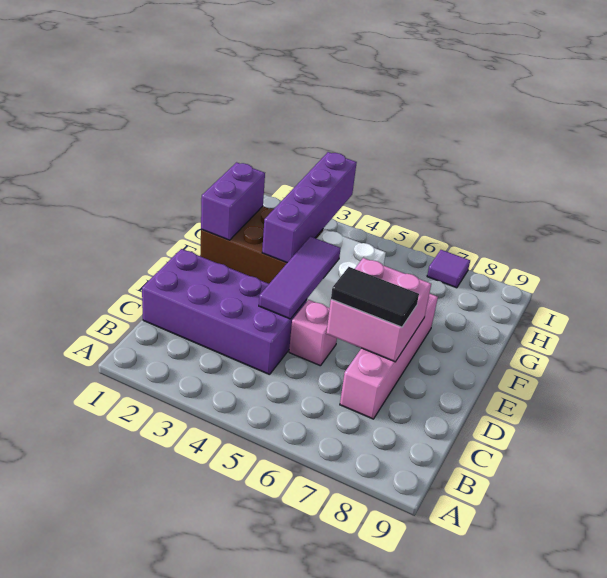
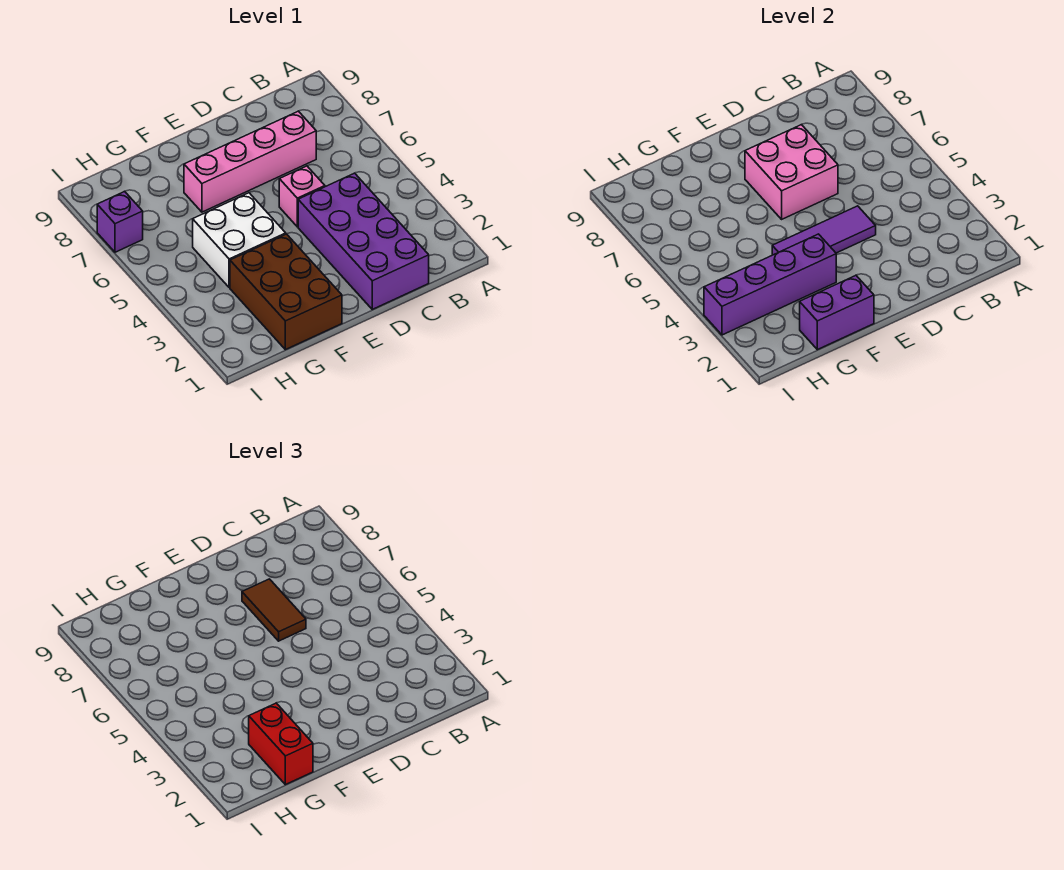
black 1x2 tile [331,267,419,327] -> brown 1x2 tile [242,579,306,641]
none -> red 1x2 brick [249,703,313,785]
purple 1x1 tile [427,250,470,288] -> purple 1x1 brick [97,192,143,252]

